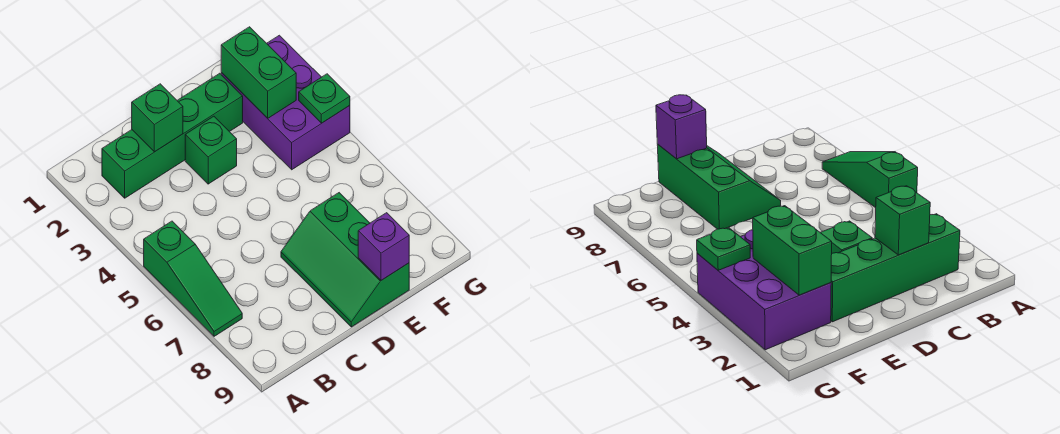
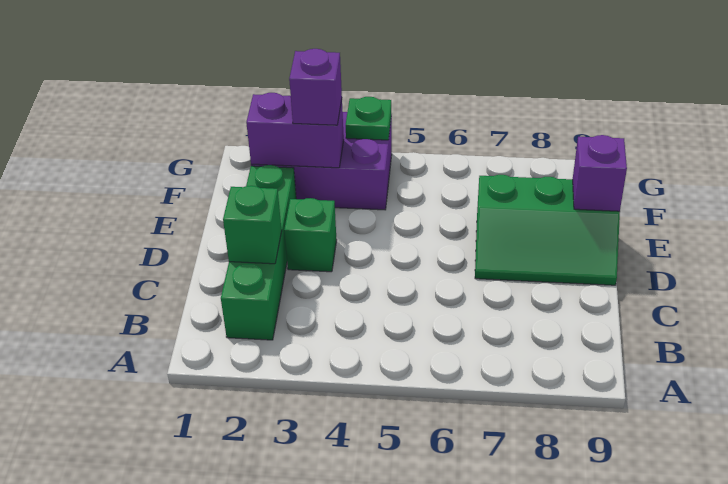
green 1x3 slope [144,221,242,336] -> none
green 1x2 brick [221,27,296,118] -> purple 1x2 brick [246,93,344,168]
none -> purple 1x1 brick [289,49,342,125]

